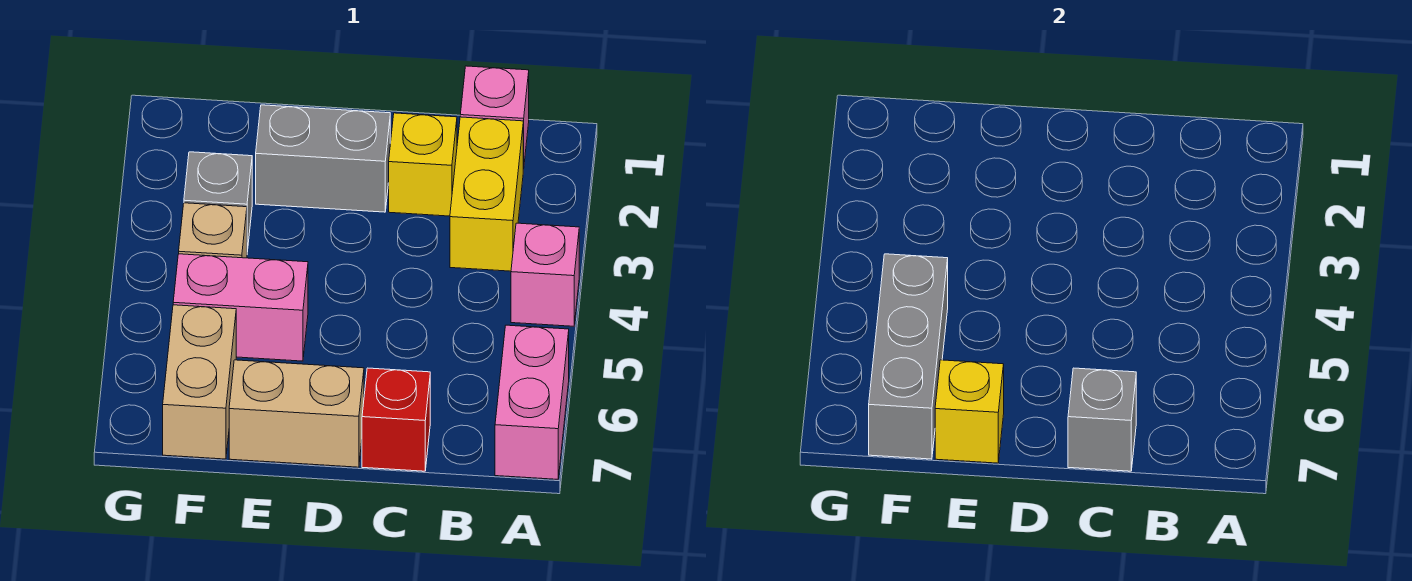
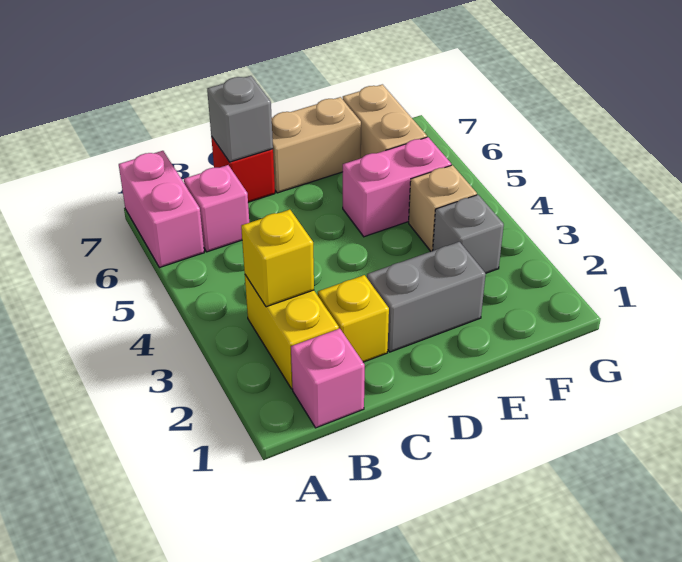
pink 1x1 brick [511,223,579,326] -> pink 1x1 brick moved to [184,165,249,252]
yellow 1x1 brick [935,360,1004,463] -> yellow 1x1 brick moved to [241,210,314,307]
grey 1x3 brick [869,254,948,459] -> none

